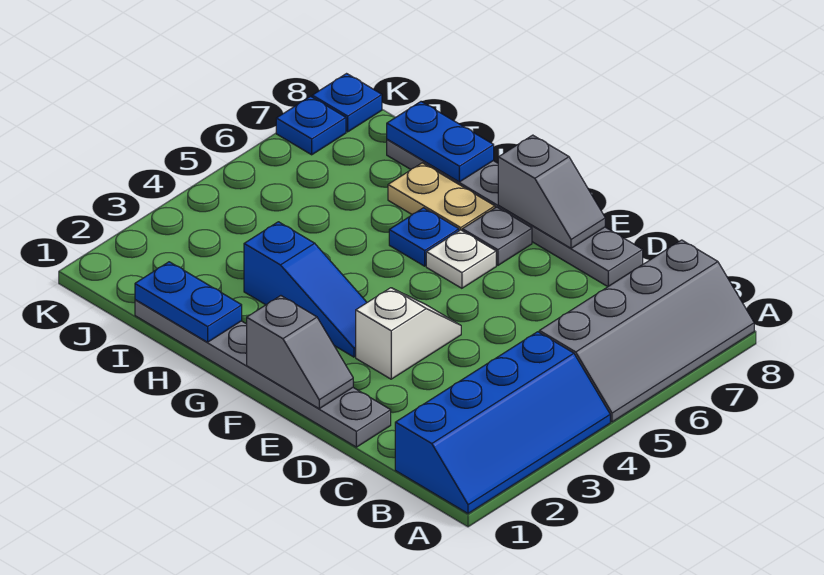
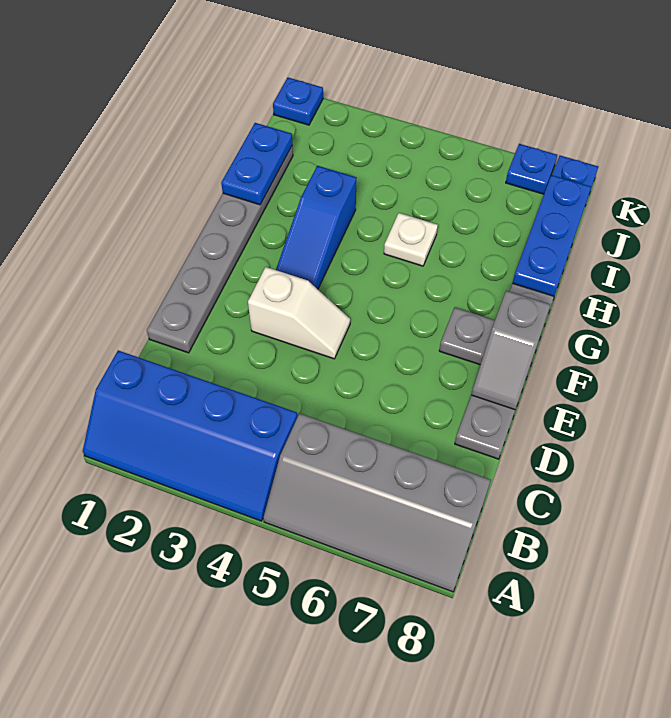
grey 1x2 slope [247,296,353,409] -> none
white 1x1 plate [426,230,496,288] -> white 1x1 plate moved to [384,213,438,266]
blue 1x1 plate [389,208,459,266] -> blue 1x1 plate moved to [273,78,323,125]
tan 1x2 plate [388,163,495,231] -> none
blue 1x2 plate [387,102,494,182] -> blue 1x3 plate [512,175,591,296]

